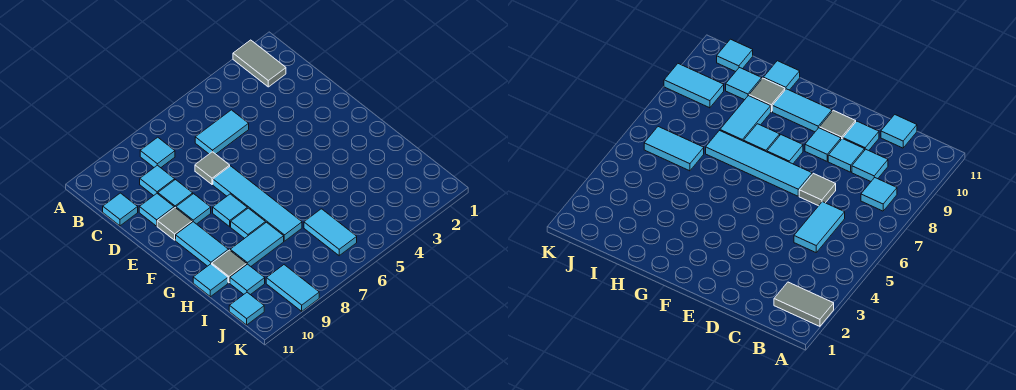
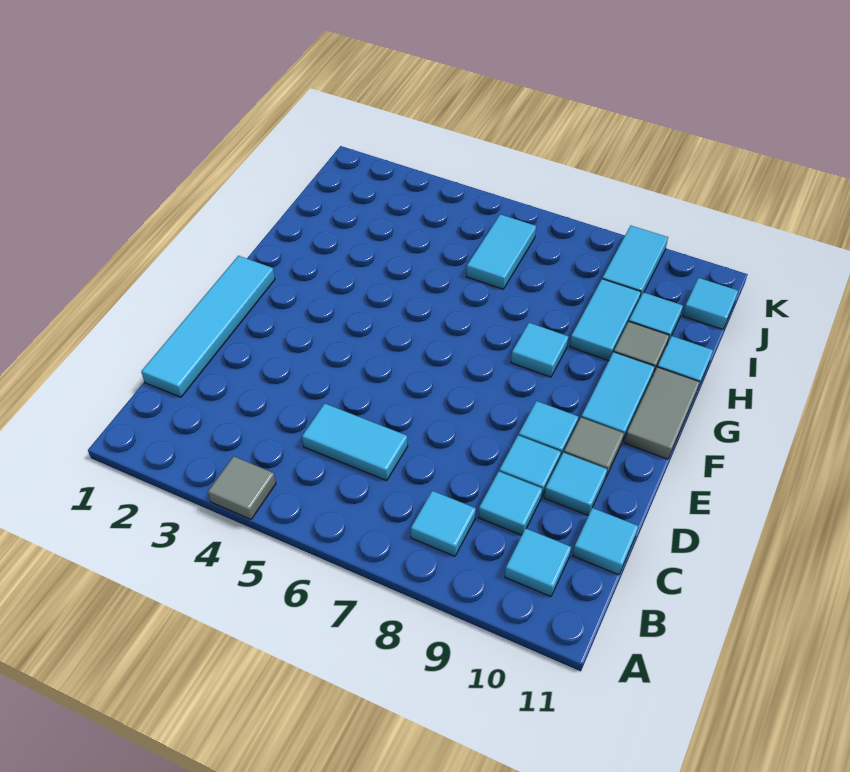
grey 1x2 tile [233,40,286,87] -> grey 1x2 tile moved to [625,367,700,459]
grey 1x1 tile [195,152,230,185] -> grey 1x1 tile moved to [208,456,276,519]
cyan 1x4 tile [213,166,302,241] -> cyan 1x4 tile moved to [141,256,275,397]
cyan 1x1 tile [213,194,247,227] -> cyan 1x1 tile moved to [505,528,571,597]
cyan 1x2 tile [230,222,284,266] -> cyan 1x2 tile turned to [570,279,641,361]

